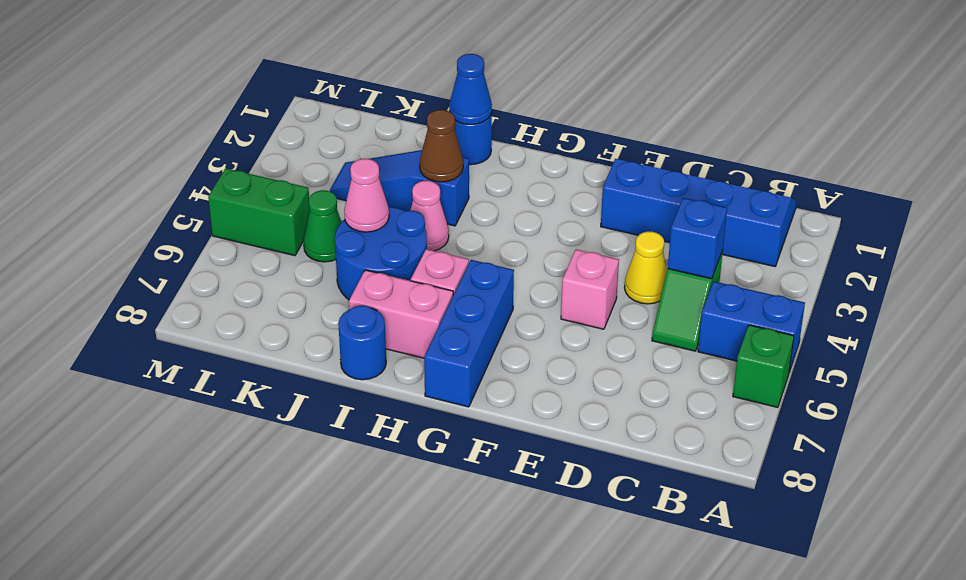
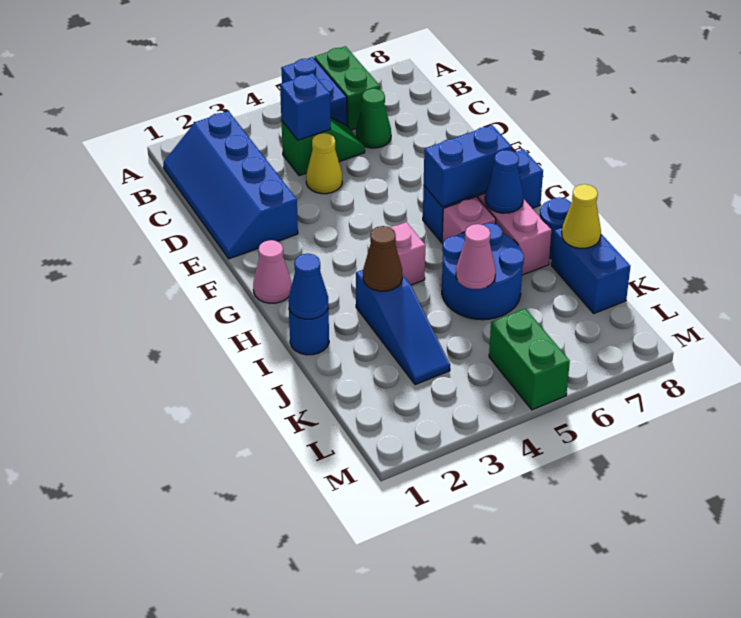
green 1x1 brick [733,325,794,407] -> green 1x2 brick [314,46,380,130]
pink 1x1 brick [561,250,619,329] -> pink 1x1 brick moved to [391,222,425,285]
none -> blue 1x2 brick [424,125,512,207]
none -> blue 1x1 cone [485,150,523,213]
pink 1x1 cone [410,181,449,251] -> pink 1x1 cone moved to [253,240,292,303]
none -> blue 1x2 brick [551,228,630,313]
none -> yellow 1x1 cone [562,184,601,248]
green 1x1 cone [303,190,341,262] -> green 1x1 cone moved to [356,89,391,148]

